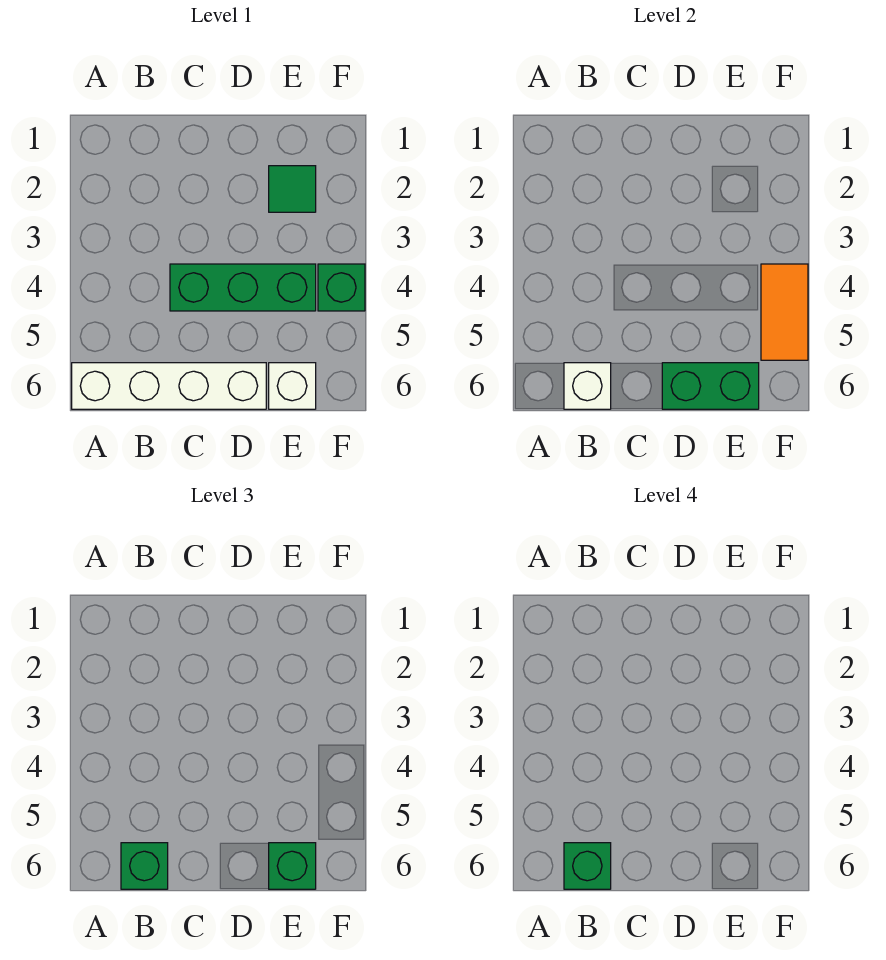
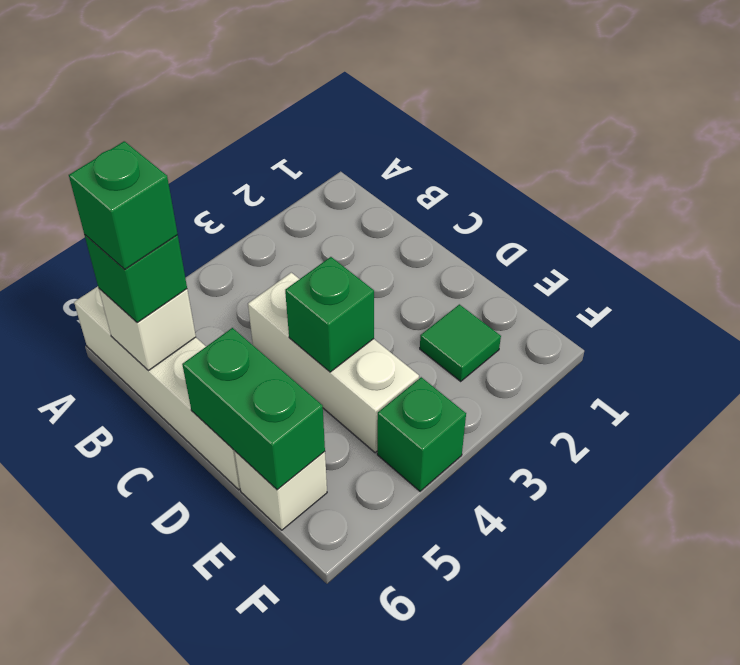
green 1x3 brick [170,264,316,311] -> white 1x3 brick [248,273,419,453]
green 1x1 brick [269,843,316,889] -> green 1x1 brick moved to [285,257,374,372]
orange 1x2 tile [761,264,808,360] -> none

